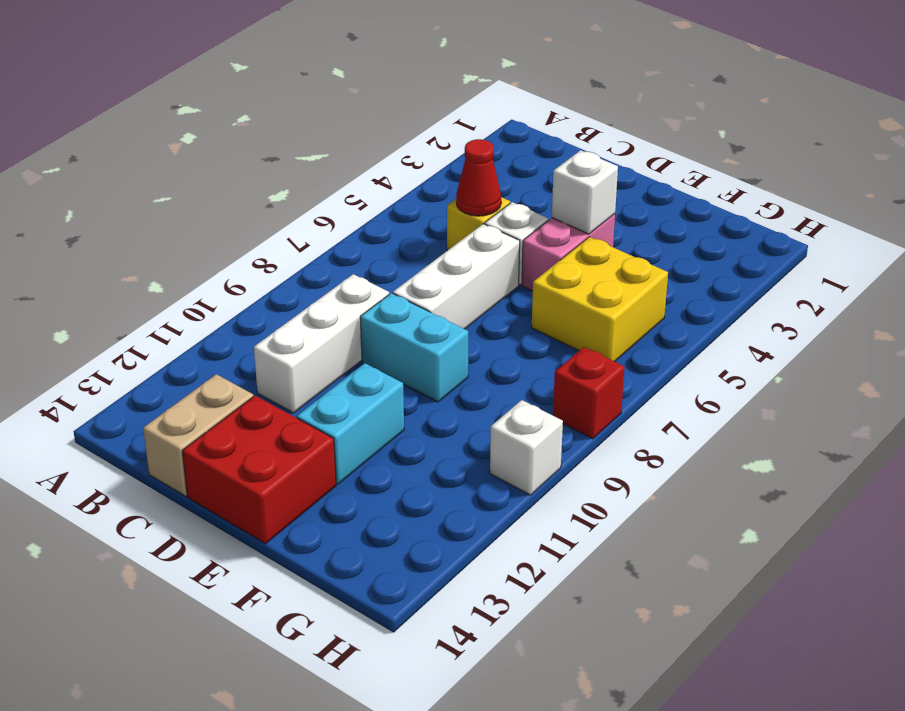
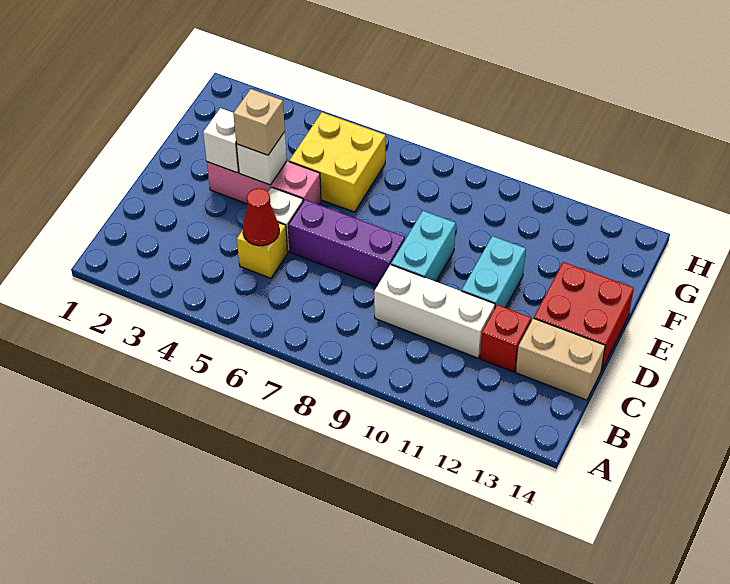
white 1x3 brick [393,224,520,329] -> purple 1x3 brick [288,200,405,286]
pink 1x2 brick [522,214,615,291] -> pink 1x3 brick [207,161,321,205]
none -> tan 1x1 brick [233,89,285,155]
cyan 1x2 brick [297,363,404,484] -> cyan 1x2 brick turned to [462,236,526,308]
red 1x1 brick [553,347,624,439] -> red 1x1 brick moved to [480,305,531,372]
white 1x1 brick [490,400,563,495] -> white 1x1 brick moved to [203,108,239,173]

